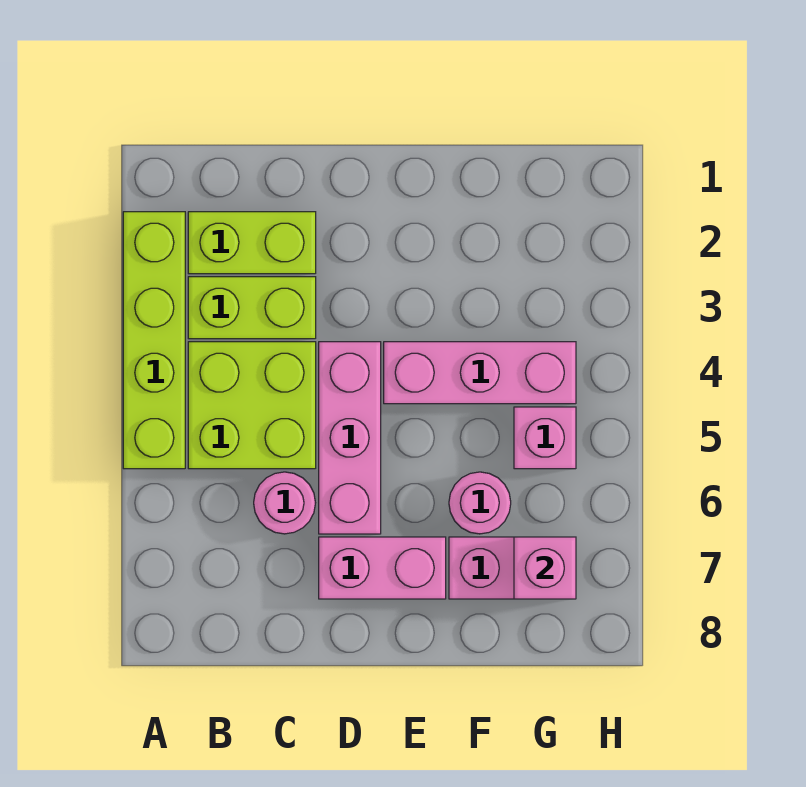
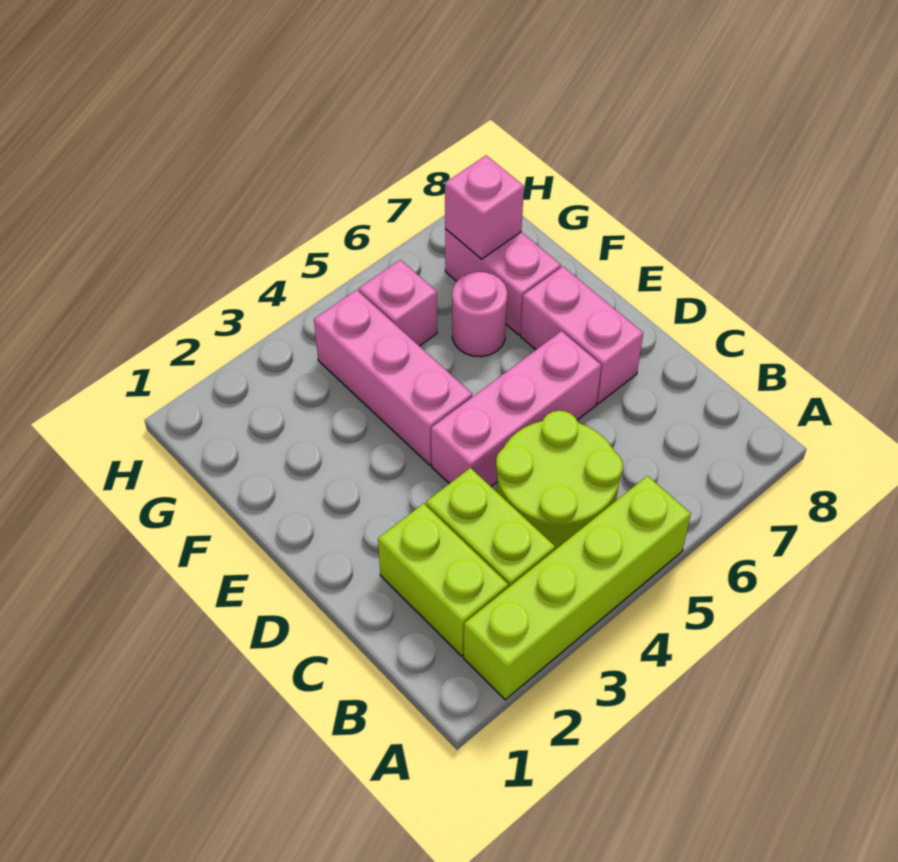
lime 2x2 brick [188,342,316,469] -> lime 2x2 round brick [496,411,623,550]
pink 1x1 round brick [254,472,315,534] -> none

